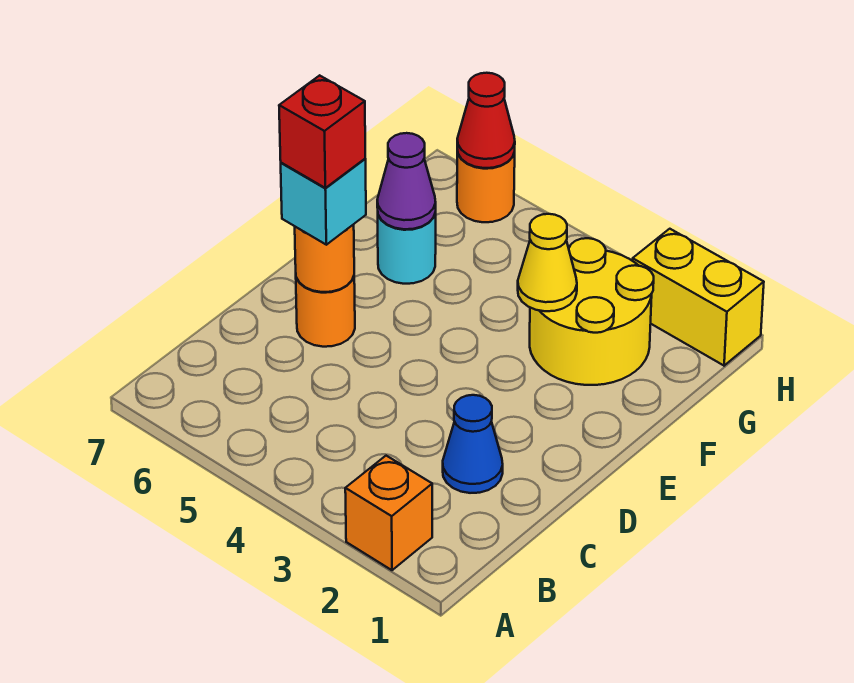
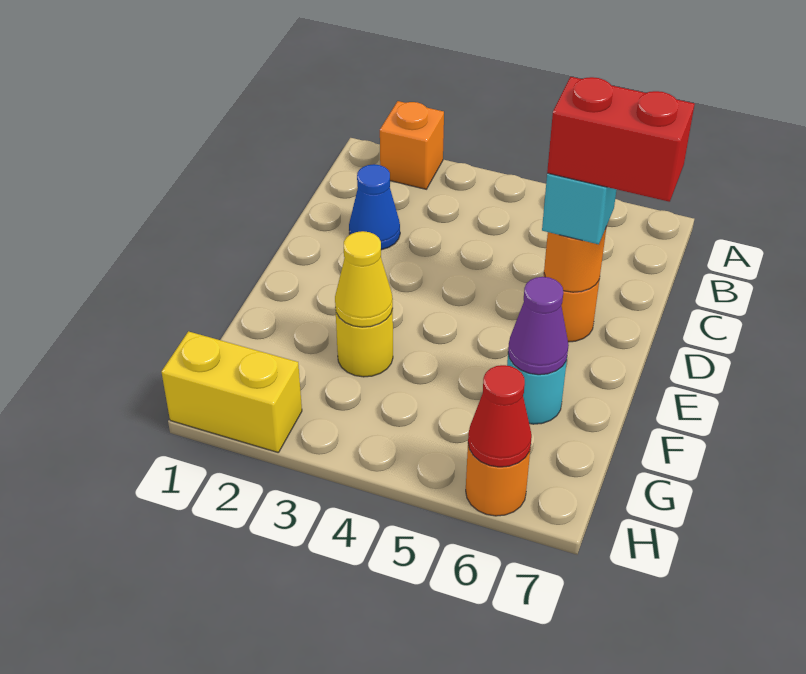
red 1x1 brick [279,75,365,188] -> red 1x2 brick [547,77,695,202]
yellow 2x2 round brick [530,238,654,385] -> yellow 1x1 round brick [335,308,393,377]

